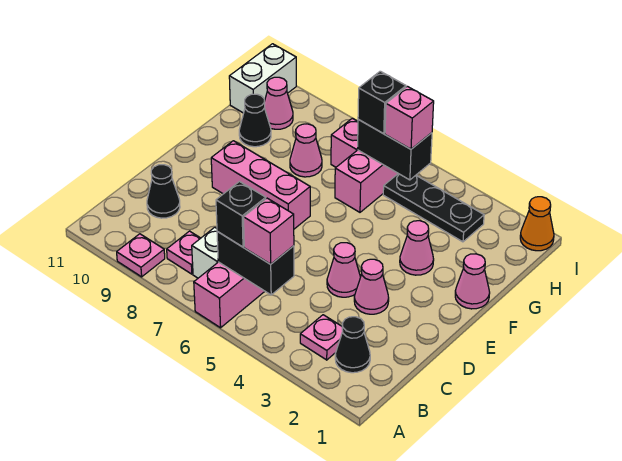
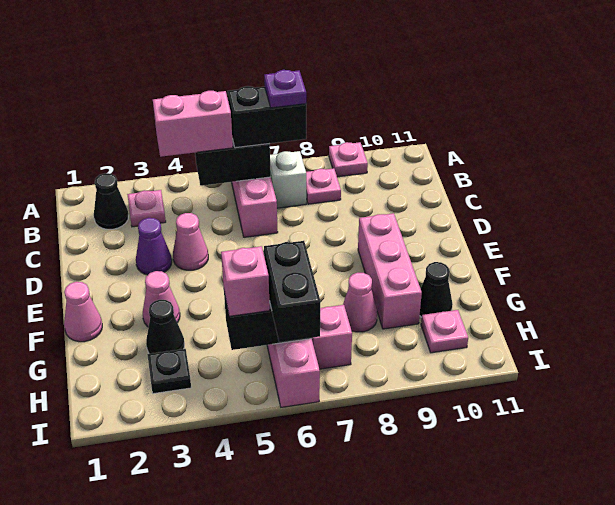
pink 1x1 brick [244,198,294,264] -> pink 1x2 brick [153,91,233,157]
black 1x1 brick [216,182,266,247] -> black 1x2 brick [228,86,306,148]
none -> purple 1x1 plate [264,70,306,108]
black 1x1 cone [147,165,180,218] -> black 1x1 cone moved to [146,300,184,354]
pink 1x1 cone [354,259,389,314] -> purple 1x1 cone [136,218,172,275]
pink 1x3 brick [211,141,310,229] -> pink 1x3 brick turned to [358,213,422,329]
black 1x3 plate [383,174,484,242] -> black 1x1 plate [147,349,191,394]
black 1x1 brick [358,71,406,134] -> black 1x2 brick [264,241,320,342]
pink 1x1 cone [264,77,293,129] -> pink 1x1 plate [421,310,468,353]
white 1x2 brick [229,44,296,113] -> none
orange 1x1 cone [520,197,554,251] -> none

